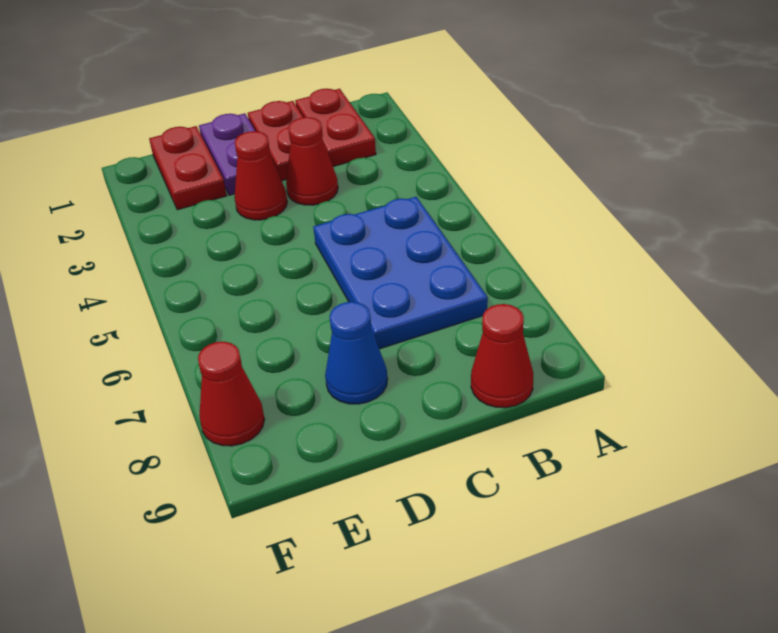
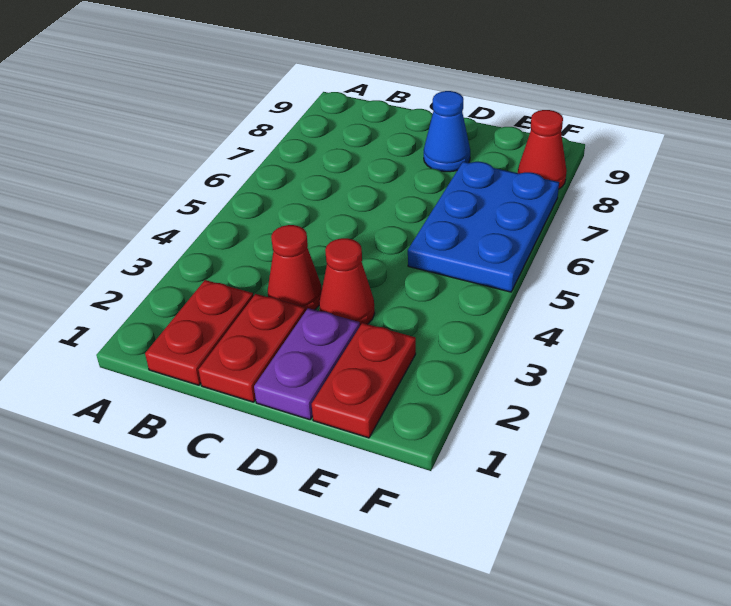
blue 2x3 plate [313,197,488,349] -> blue 2x3 plate moved to [408,162,559,292]
red 1x1 cone [471,304,533,408] -> none

